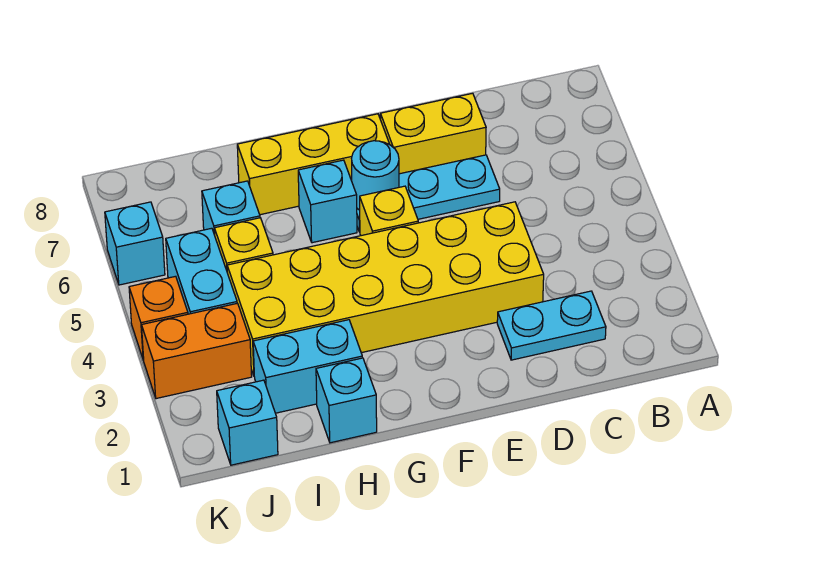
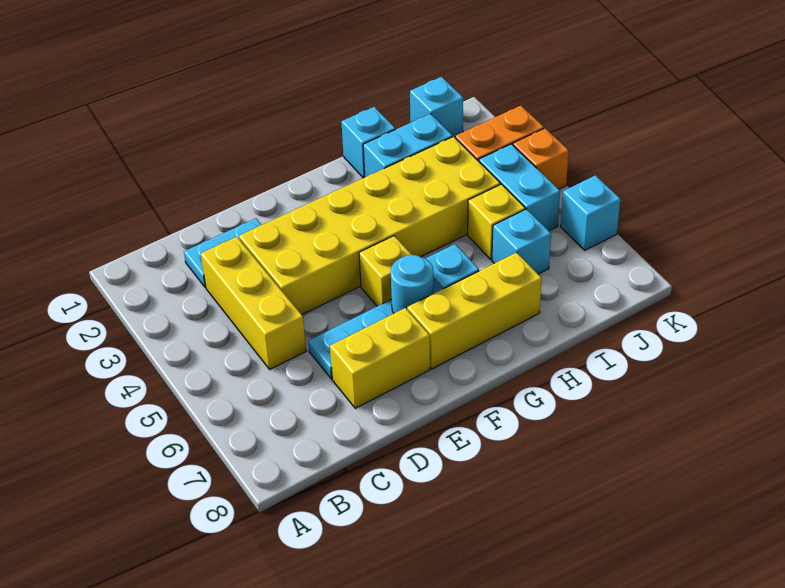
none -> yellow 1x3 brick [201,237,306,369]

